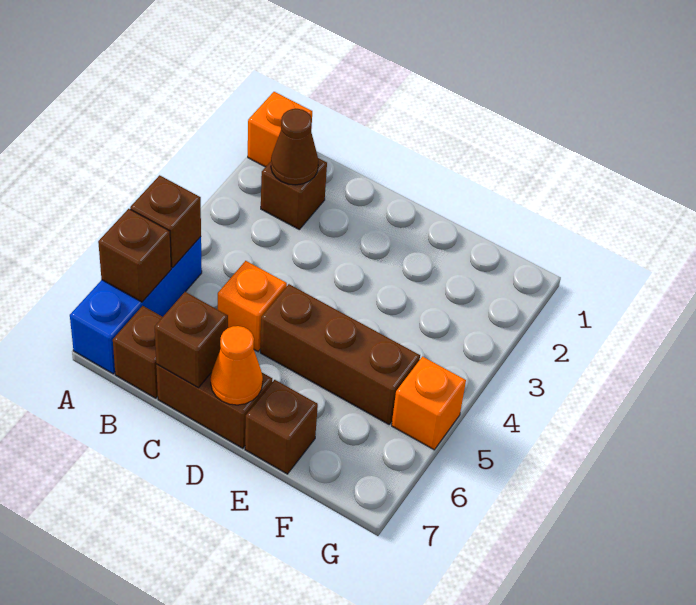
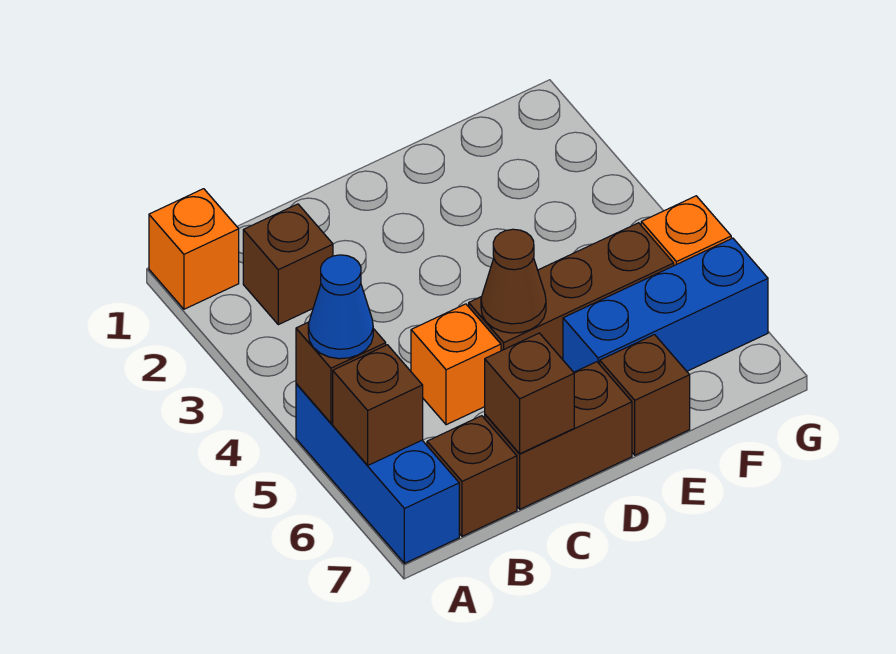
none -> blue 1x1 cone [308,255,373,359]
brown 1x1 cone [271,109,318,185] -> brown 1x1 cone moved to [481,229,546,333]
orange 1x1 cone [211,326,263,405] -> none
none -> blue 1x3 brick [563,238,768,372]

